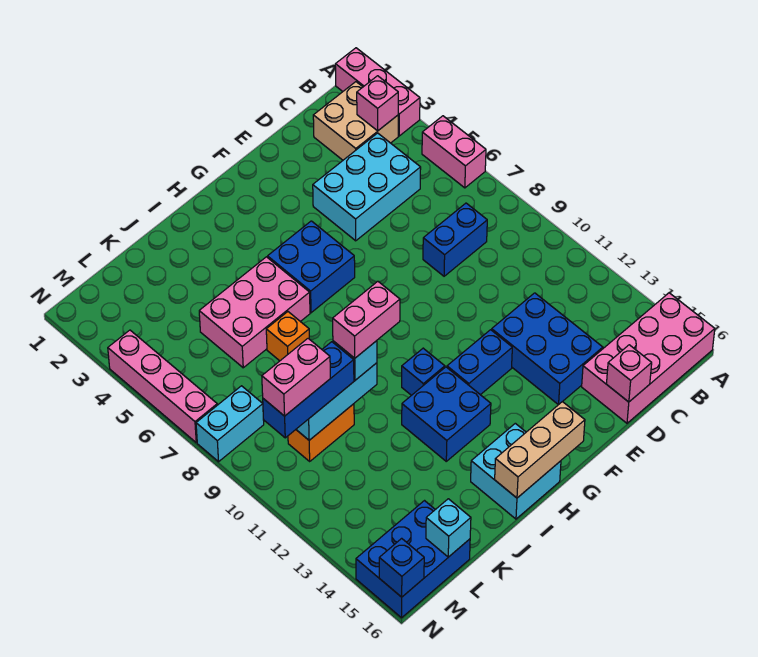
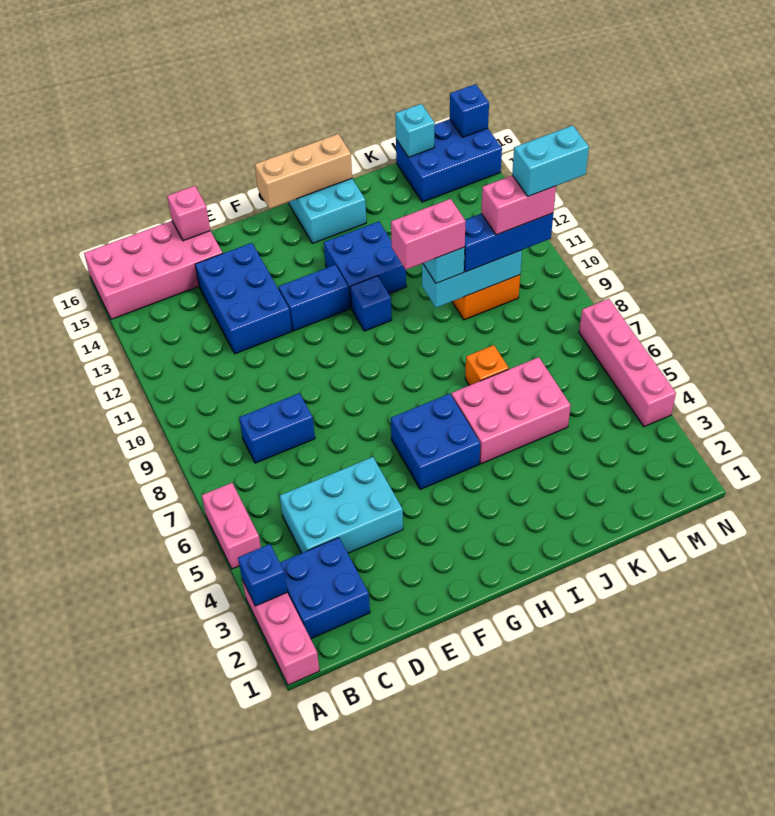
none -> blue 1x1 brick [238,544,287,606]
tan 2x2 brick [313,82,398,160] -> blue 2x2 brick [280,538,370,639]
pink 1x1 brick [357,76,398,131] -> none
cyan 1x2 brick [196,386,264,462] -> cyan 1x2 brick moved to [512,125,589,196]

